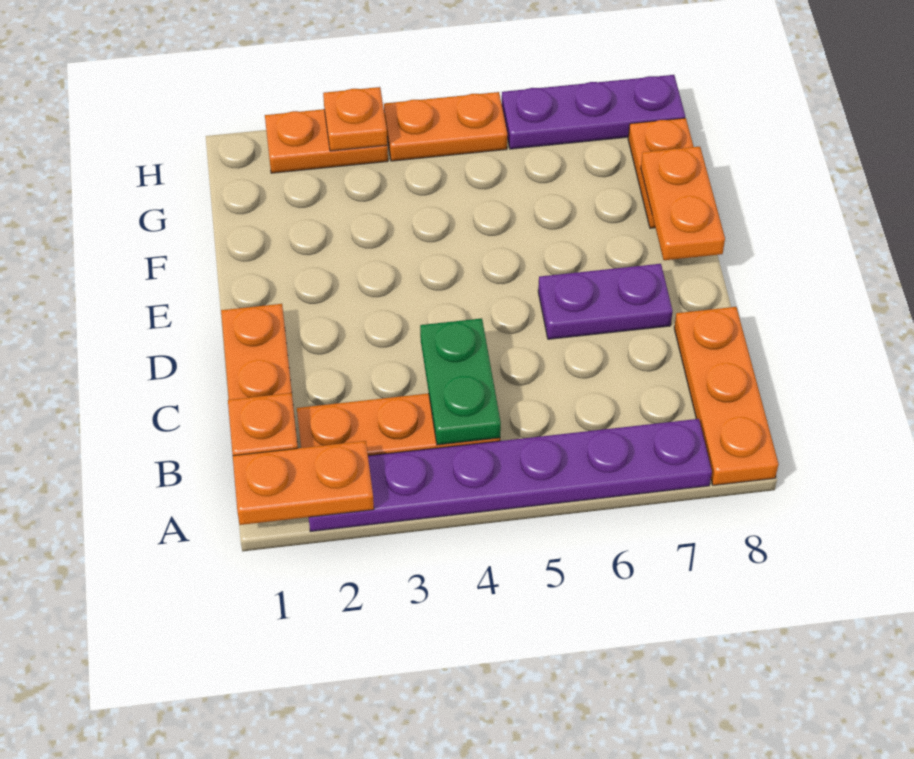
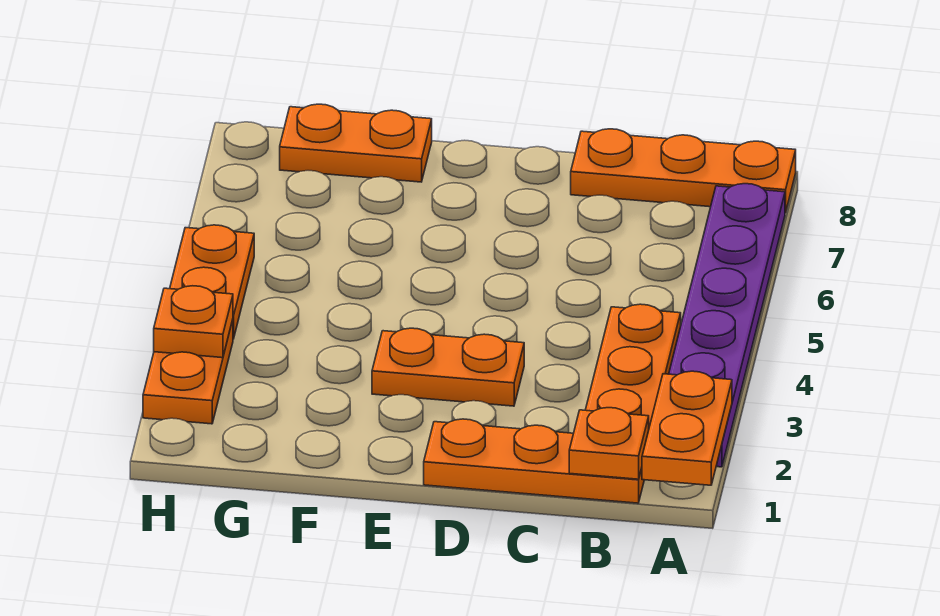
green 1x2 plate [420,318,501,445] -> none
purple 1x2 plate [538,264,673,339] -> none
orange 1x2 plate [641,146,725,260] -> orange 1x2 plate moved to [372,328,524,406]
purple 1x3 plate [502,75,685,149] -> none

